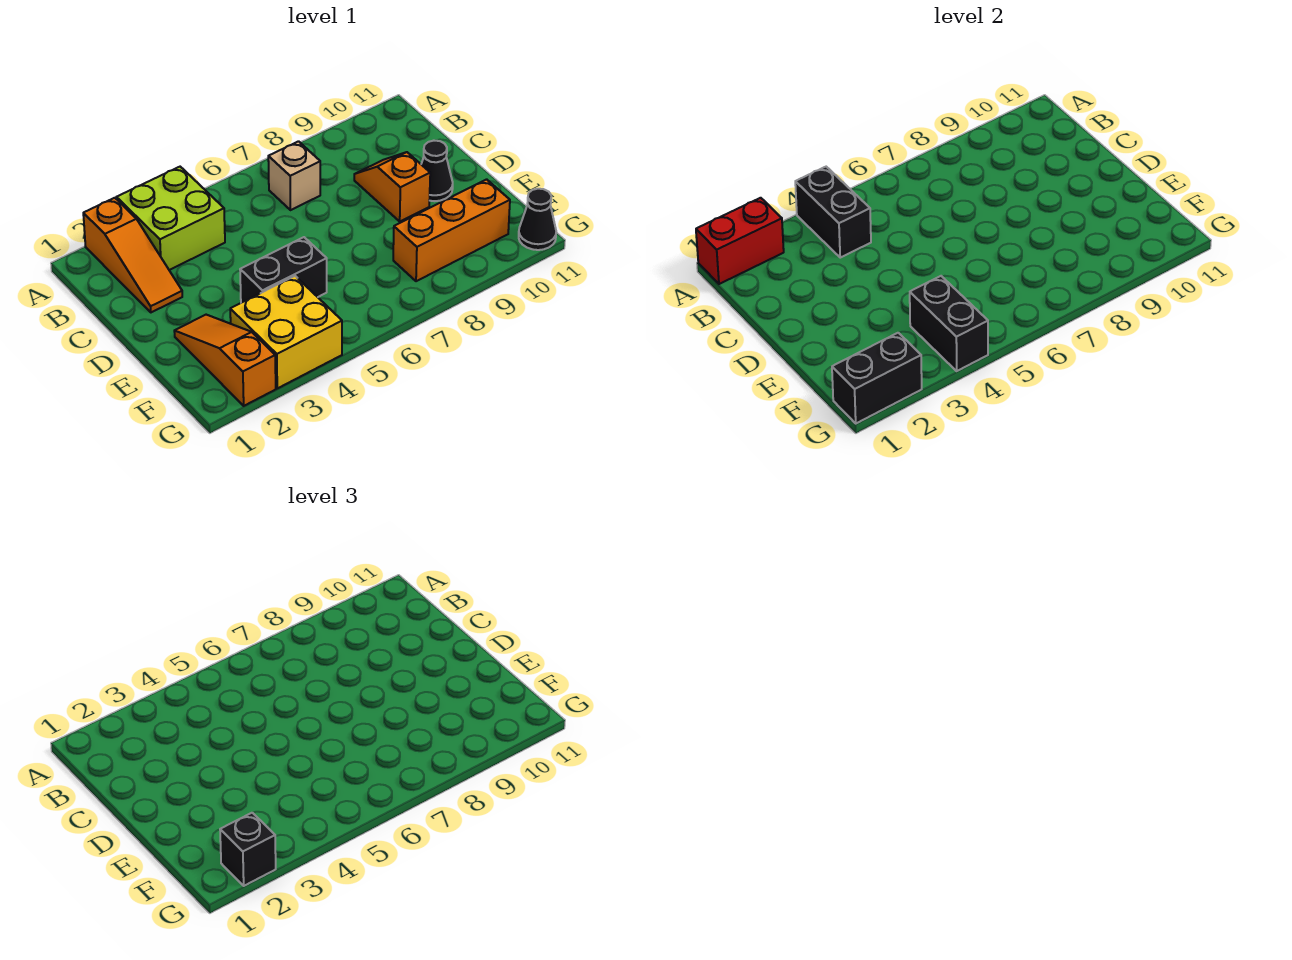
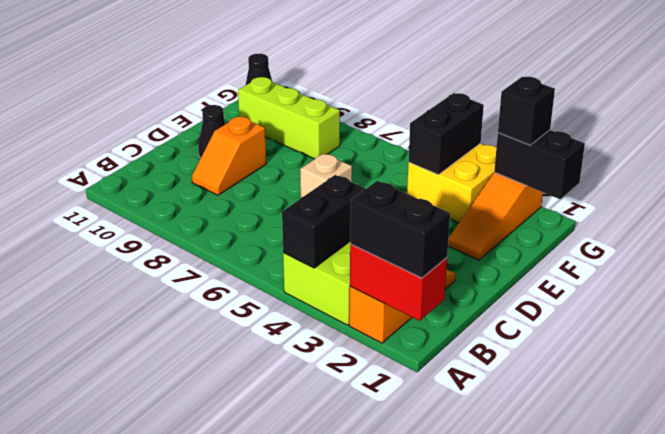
tan 1x1 brick [268,141,320,210] -> tan 1x1 brick moved to [300,153,352,197]
black 1x2 brick [240,237,327,303] -> black 1x2 brick moved to [350,181,450,278]
orange 1x3 brick [393,179,510,281] -> lime 1x3 brick [238,77,340,159]

